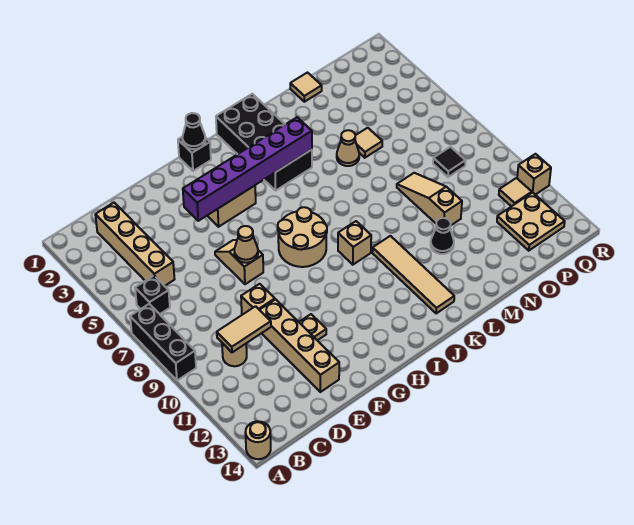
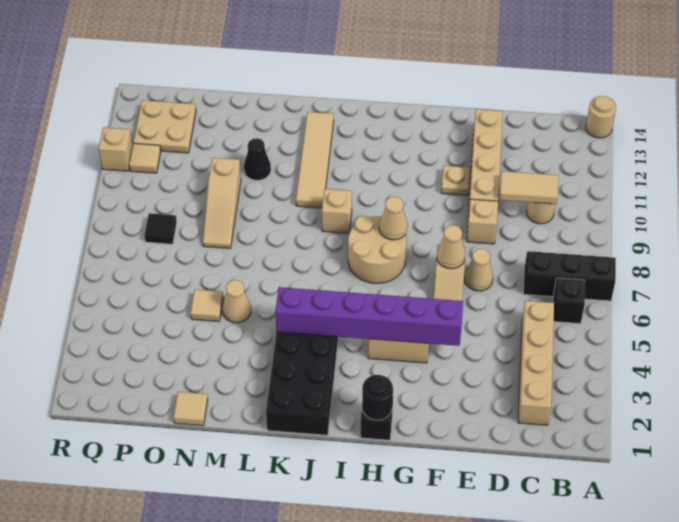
black 1x3 brick [130,304,196,380] -> black 1x3 brick turned to [523,251,616,301]
none -> tan 1x1 cone [465,248,493,291]
black 1x1 cone [182,113,205,149] -> black 1x1 round brick [362,375,393,420]
none -> tan 1x1 cone [379,197,408,240]

